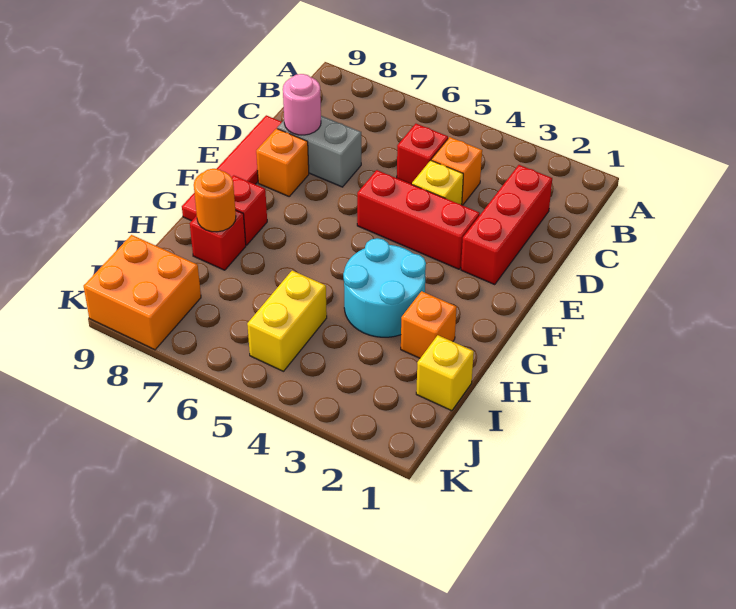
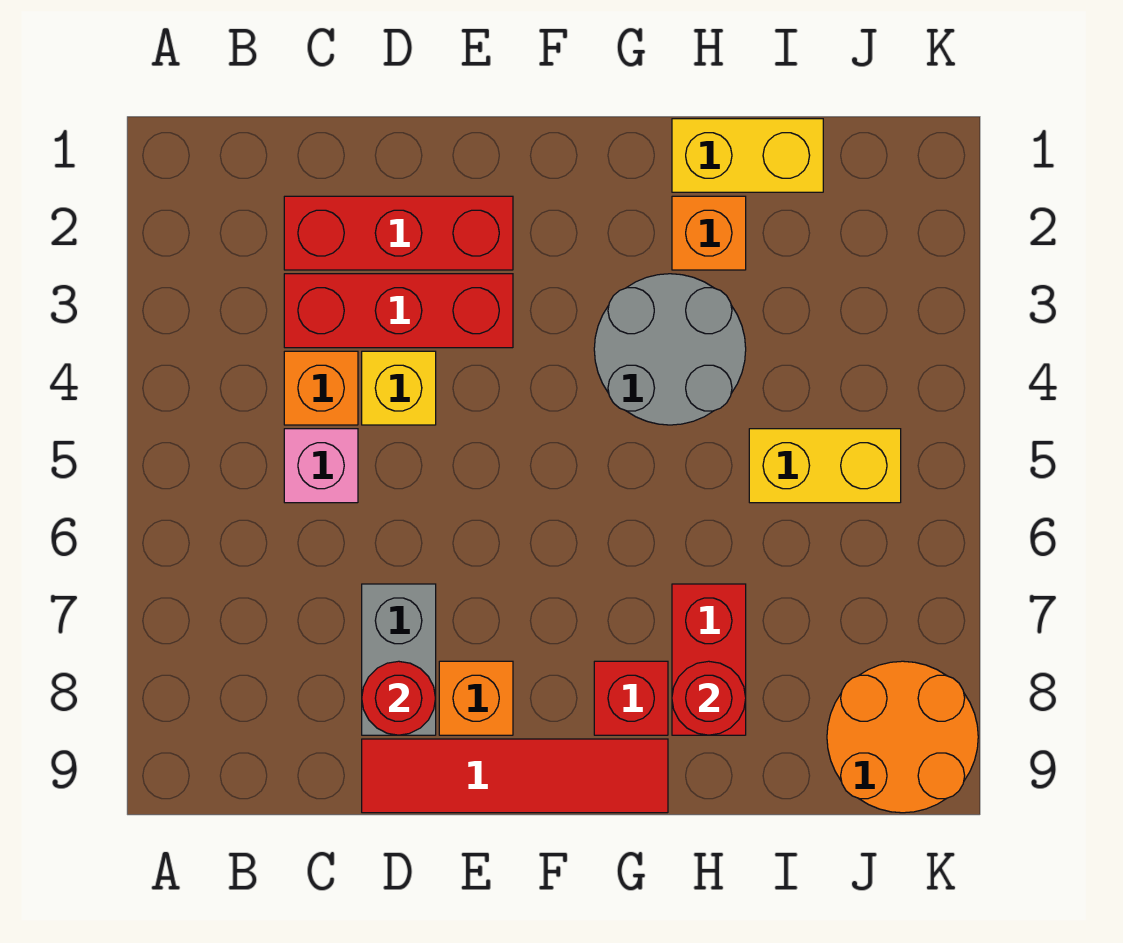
red 1x1 brick [397,124,448,184] -> pink 1x1 brick [284,429,358,503]
pink 1x1 round brick [283,74,321,135] -> red 1x1 round brick [362,661,436,735]
red 1x3 brick [357,170,480,269] -> red 1x3 brick turned to [284,274,513,348]
cyan 2x2 round brick [343,238,426,337] -> grey 2x2 round brick [594,274,746,425]
red 1x1 brick [190,210,246,270] -> red 1x2 brick [672,584,746,735]
orange 1x1 round brick [194,169,236,232] -> red 1x1 round brick [672,661,746,735]
yellow 1x1 brick [416,335,474,411] -> yellow 1x2 brick [672,119,823,192]
orange 2x2 brick [84,235,201,350] -> orange 2x2 round brick [827,661,978,813]

